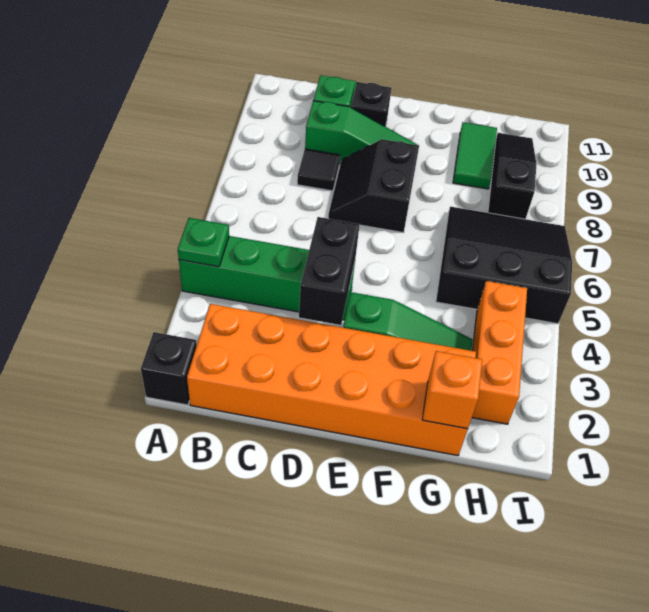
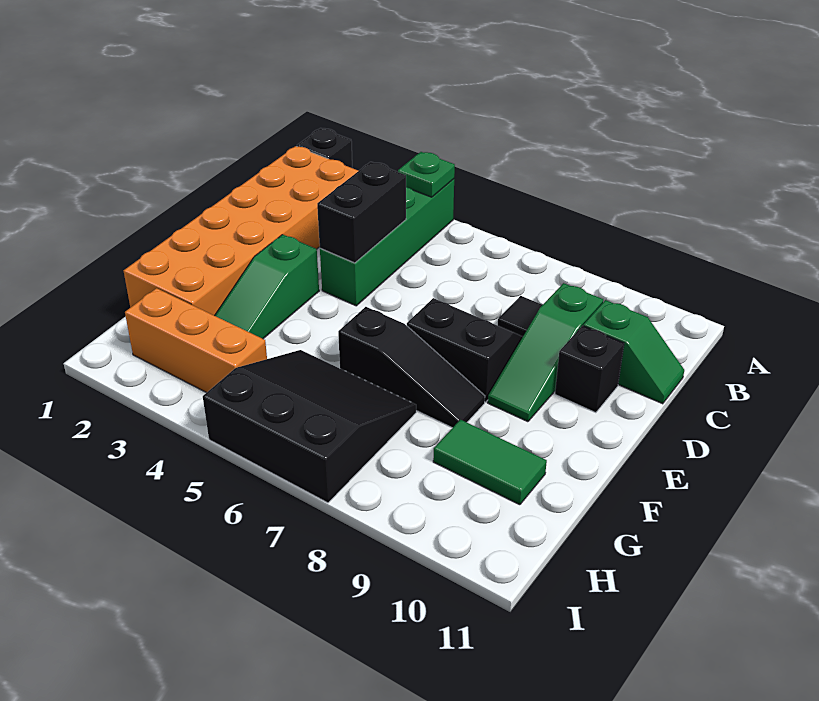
black 1x2 brick [299,217,360,325] -> black 1x2 brick turned to [317,162,406,263]
orange 1x1 brick [422,351,482,429] -> none
black 3x3 slope [436,207,572,324] -> black 3x3 slope turned to [203,350,416,503]
black 1x3 slope [488,133,537,219] -> black 1x3 slope moved to [338,307,485,428]

